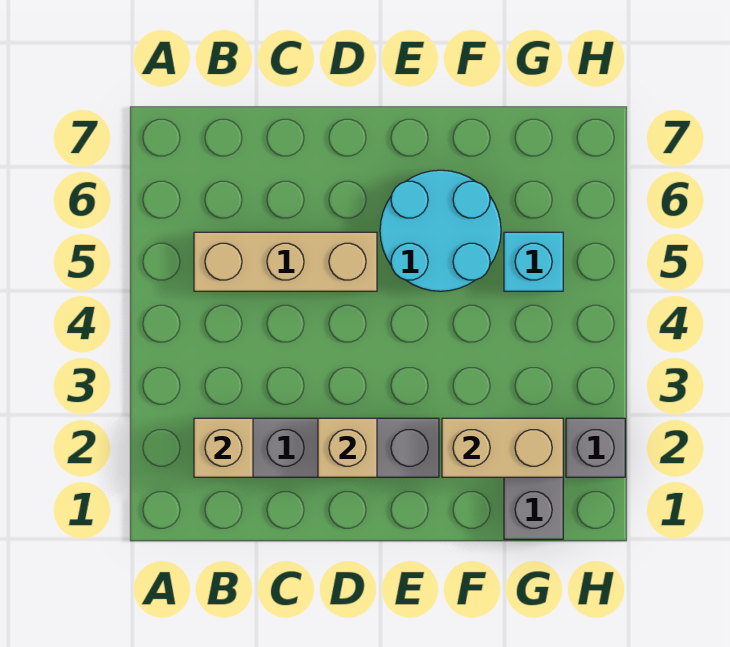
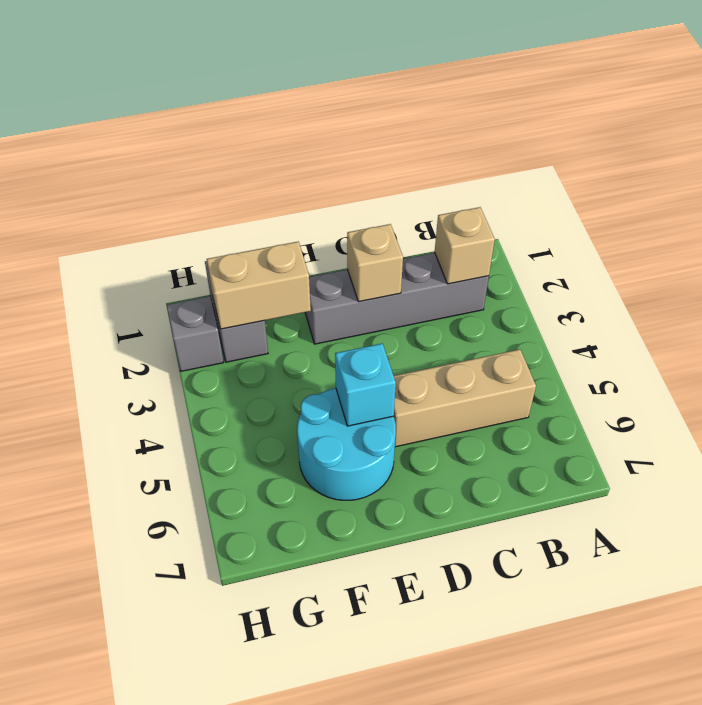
cyan 1x1 brick [504,232,563,291] -> cyan 1x1 brick moved to [335,344,396,426]

